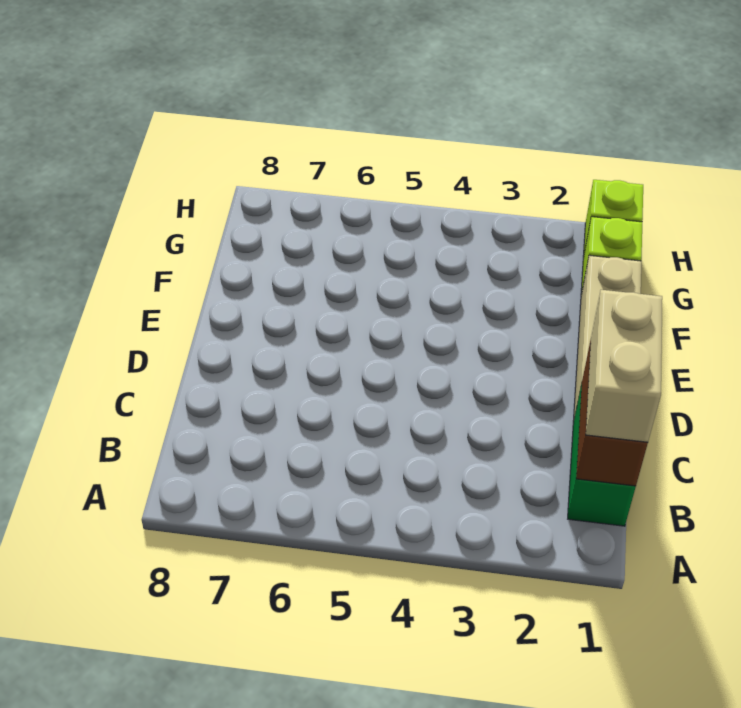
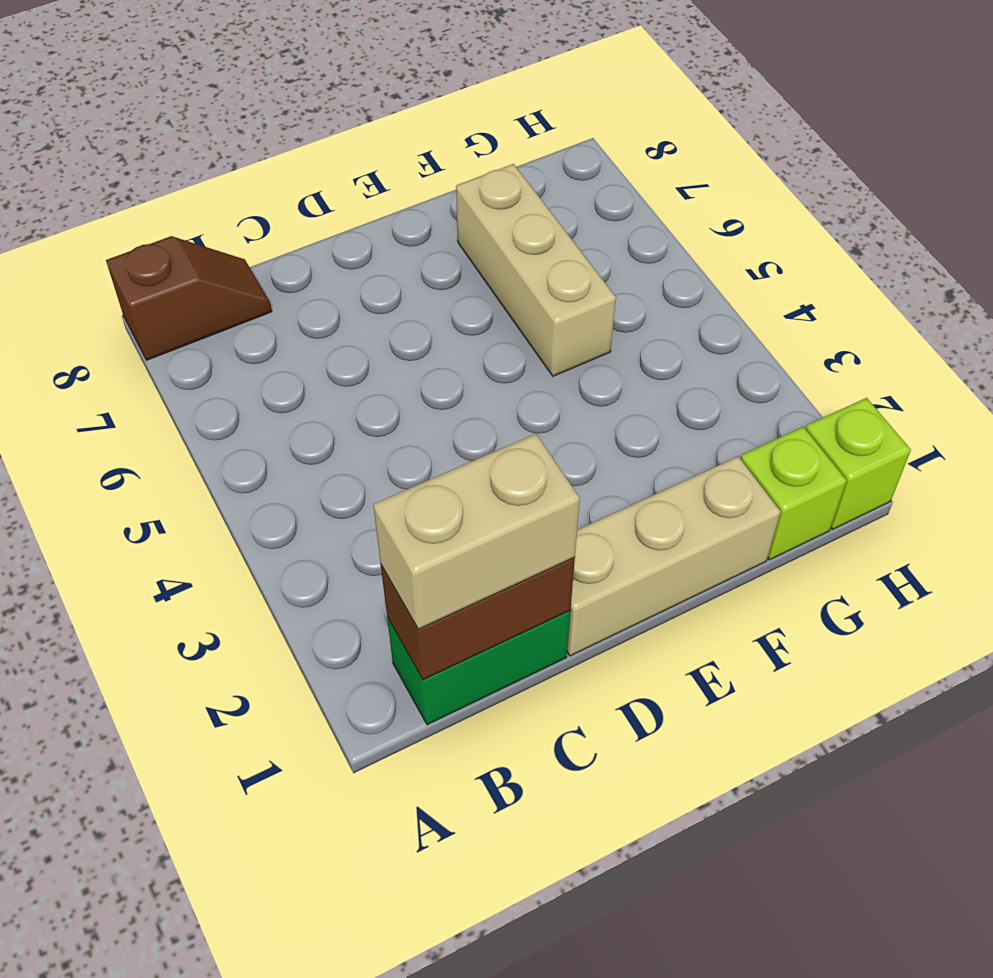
none -> brown 1x2 slope [106,236,272,360]
none -> tan 1x3 brick [456,164,616,376]

